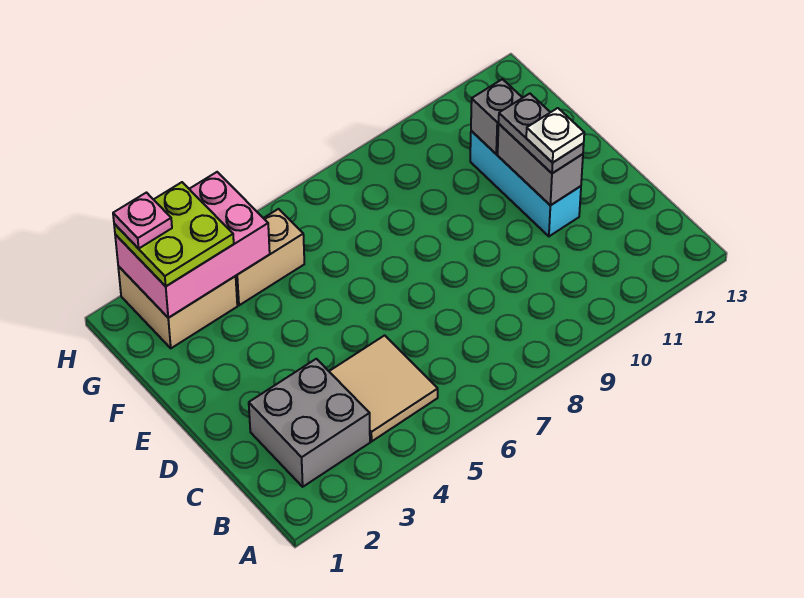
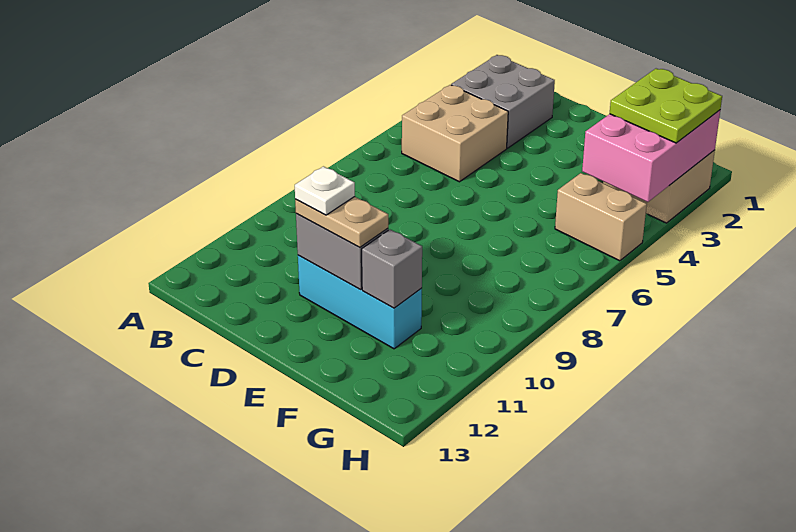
tan 2x2 tile [329,335,438,441] -> tan 2x2 brick [402,85,508,182]
grey 1x2 plate [499,94,584,173] -> tan 1x2 plate [295,197,388,248]
tan 1x2 brick [236,209,304,305] -> tan 1x2 brick turned to [555,173,647,261]
pink 1x1 plate [113,193,172,249] -> none

